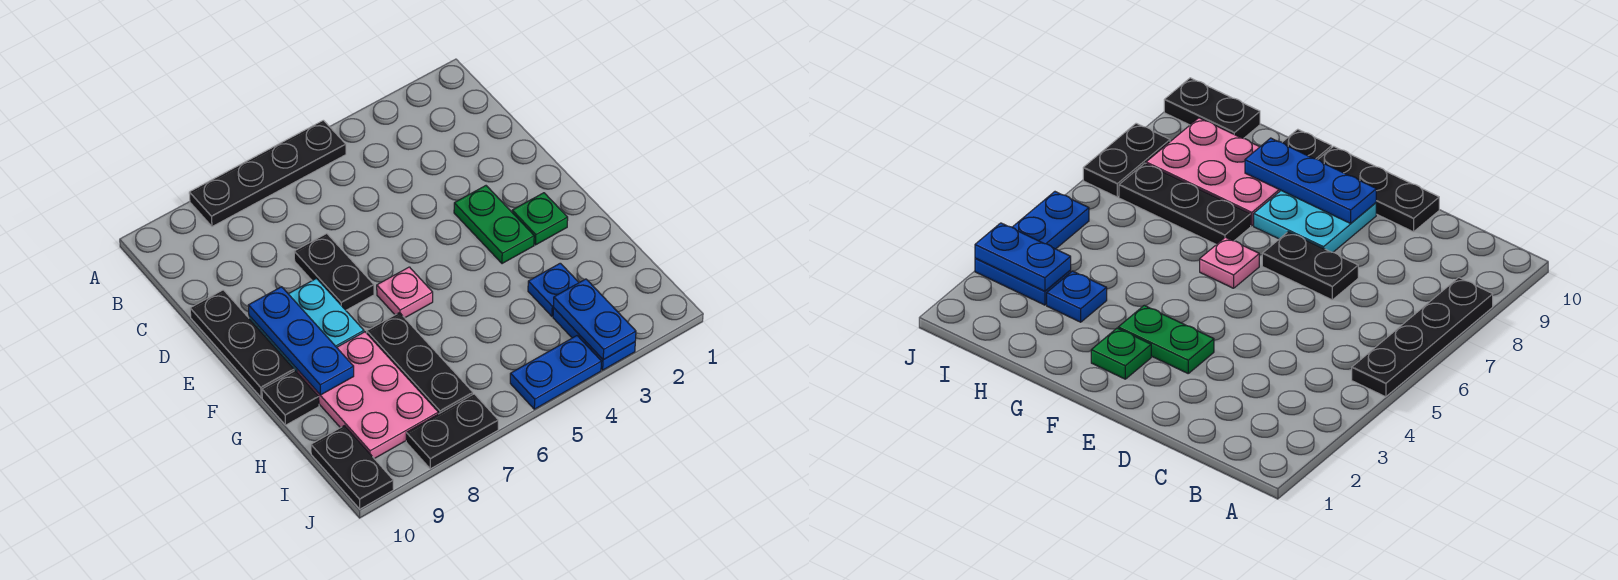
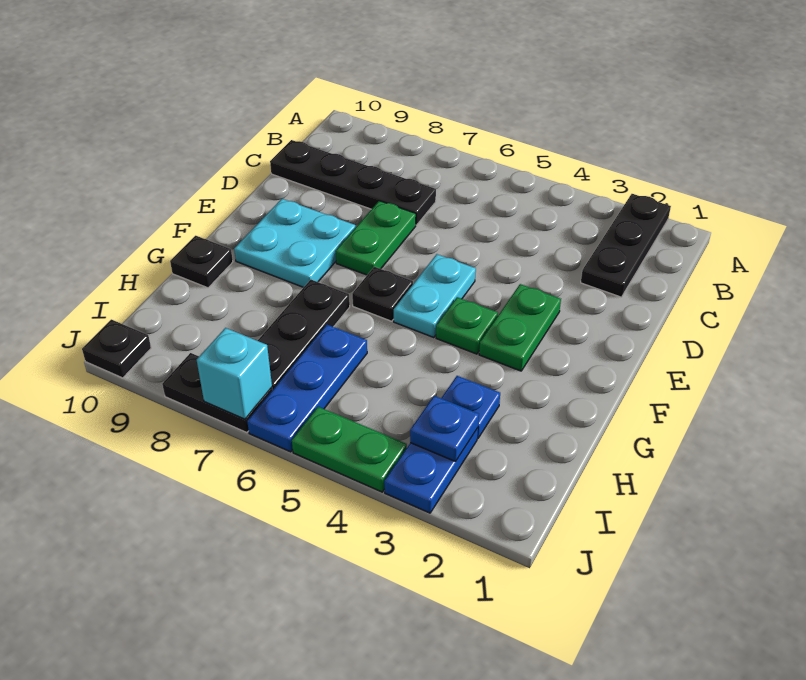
black 1x4 plate [189,120,346,227] -> black 1x4 plate moved to [270,140,436,225]
black 1x2 plate [294,234,374,310] -> green 1x2 plate [336,201,416,275]
black 1x3 plate [190,290,294,398] -> black 1x3 plate moved to [581,194,671,297]
none -> cyan 1x2 plate [394,254,476,338]
blue 1x3 plate [248,287,354,395] -> blue 1x3 plate moved to [247,325,367,452]
green 1x1 plate [512,193,568,245] -> green 1x1 plate moved to [436,297,498,354]
pink 1x1 plate [377,267,433,318] -> black 1x1 plate [352,267,413,321]
pink 2x3 plate [297,332,438,459] -> none
blue 1x2 plate [553,279,636,360] -> blue 1x1 plate [410,396,479,462]
black 1x2 plate [311,426,393,509] -> black 1x1 plate [82,319,151,378]
blue 1x2 plate [510,336,602,409] -> green 1x2 plate [292,407,407,492]
none -> cyan 1x1 brick [197,328,272,419]

